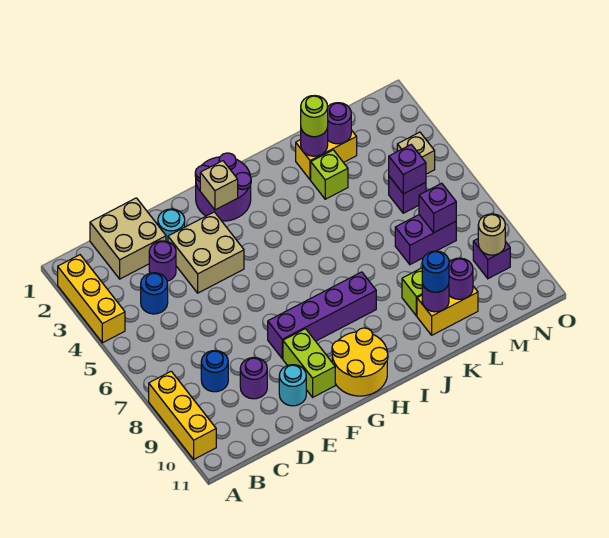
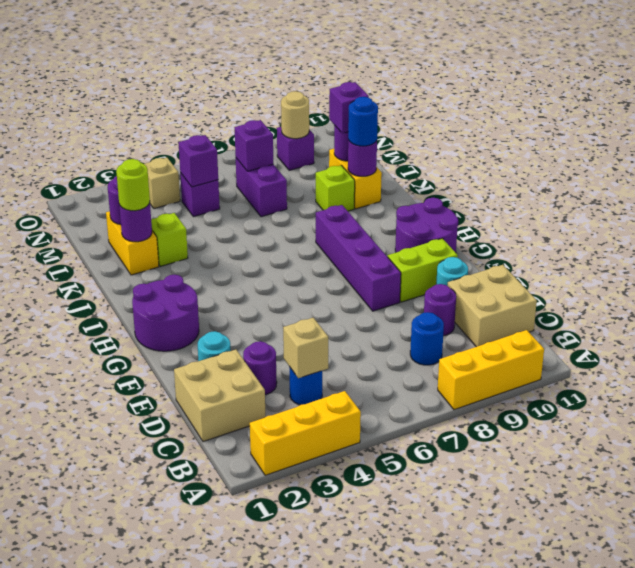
tan 2x2 brick [168,212,244,293] -> tan 2x2 brick moved to [448,265,537,347]
tan 1x1 brick [200,161,238,210] -> tan 1x1 brick moved to [283,318,328,378]
yellow 2x2 round brick [332,328,388,396] -> purple 2x2 round brick [395,198,458,252]
none -> purple 1x1 brick [329,82,369,134]

